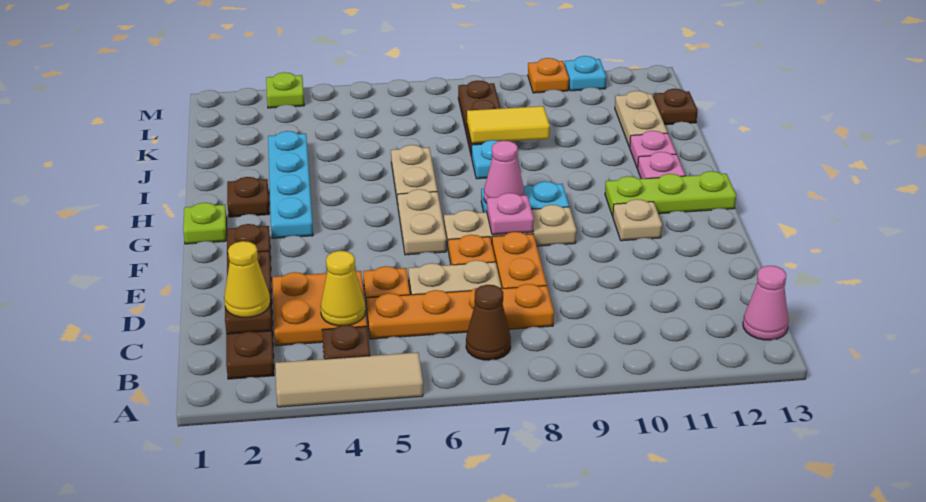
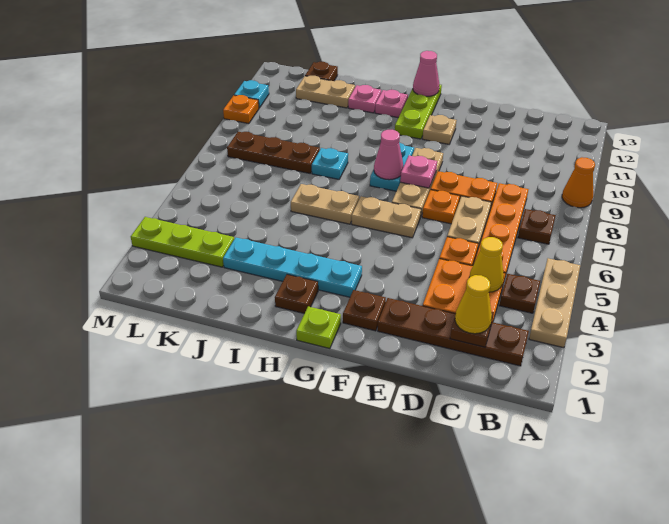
tan 1x3 tile [275,352,423,407] -> tan 1x3 plate [529,258,580,348]
none -> orange 1x1 cone [562,157,595,208]
brown 1x1 cone [466,285,511,360] -> brown 1x1 plate [518,209,556,244]
pink 1x1 cone [743,266,789,340] -> pink 1x1 cone moved to [413,51,440,96]
yellow 1x2 tile [467,106,550,143] -> none
lime 1x1 plate [266,72,304,108] -> lime 1x3 plate [131,217,234,267]

